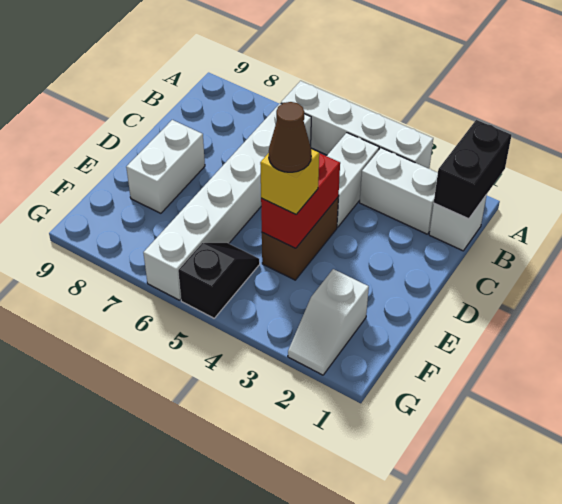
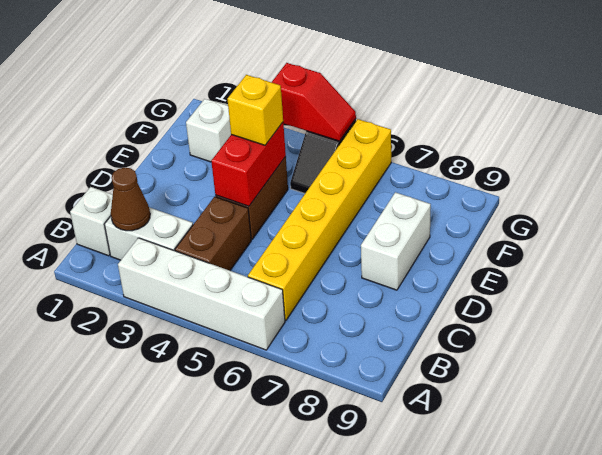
black 1x2 brick [434,120,512,219] -> none
white 1x2 brick [327,133,379,227] -> brown 1x2 brick [175,197,251,271]
white 1x6 brick [143,103,311,300] -> yellow 1x6 brick [248,119,391,321]
brown 1x1 cone [269,102,311,172] -> brown 1x1 cone moved to [111,168,150,231]
none -> red 1x2 slope [272,63,356,141]

